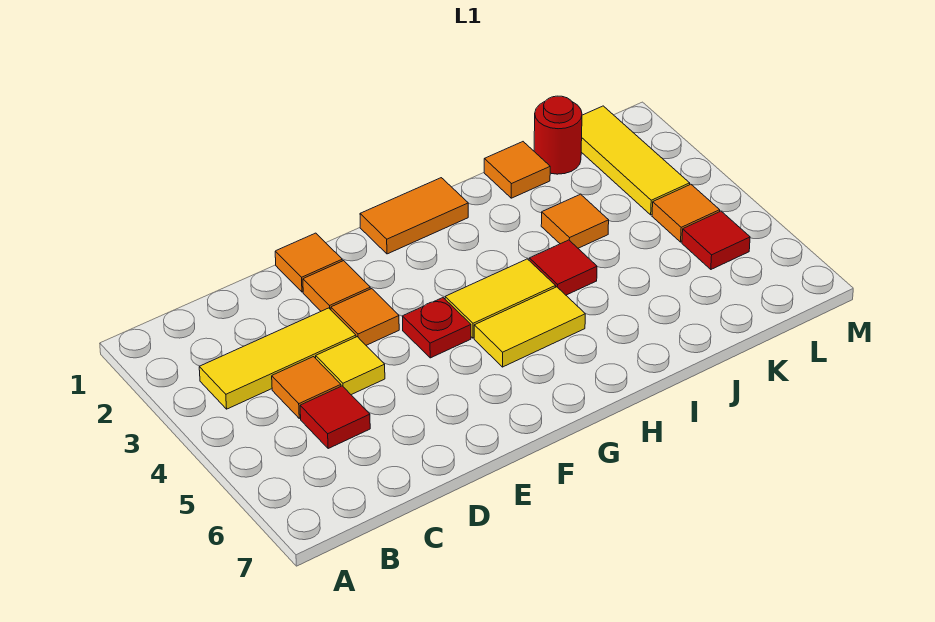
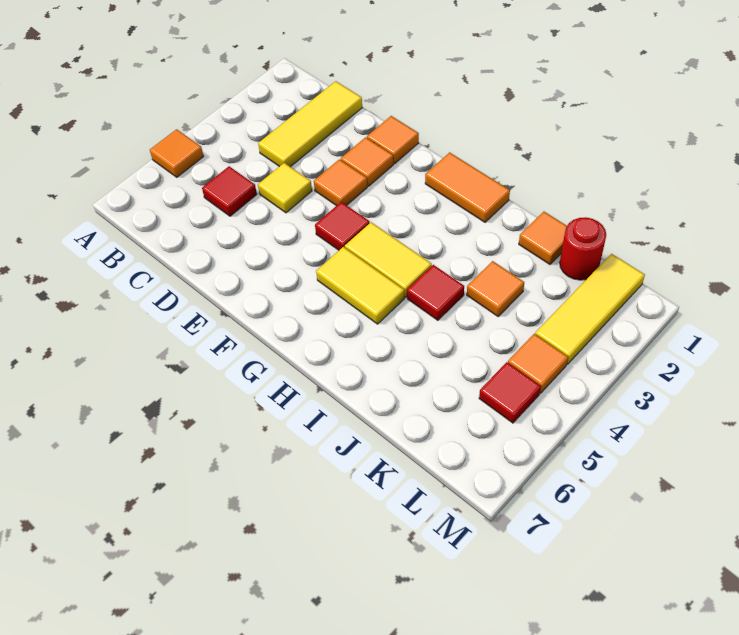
yellow 1x3 tile [199,308,356,409] -> yellow 1x3 tile turned to [258,81,362,167]
orange 1x1 tile [272,357,341,418] -> orange 1x1 tile moved to [150,129,204,177]
red 1x1 plate [402,298,471,358] -> red 1x1 tile [315,202,370,250]

